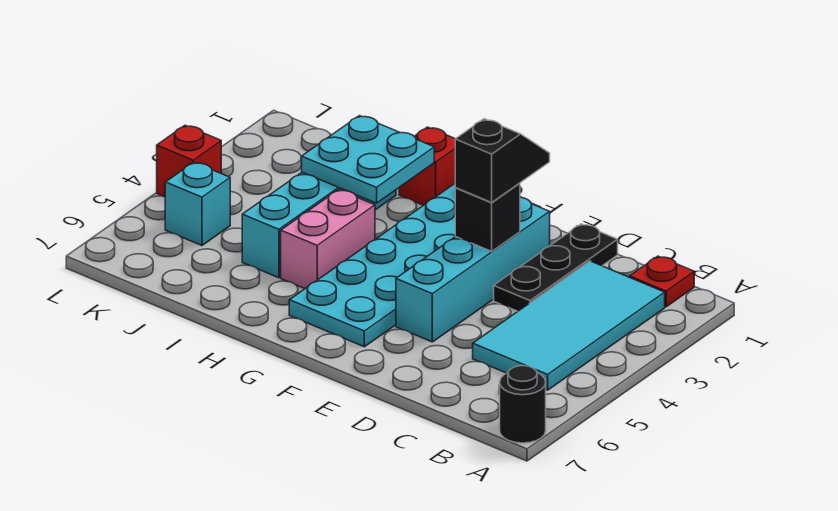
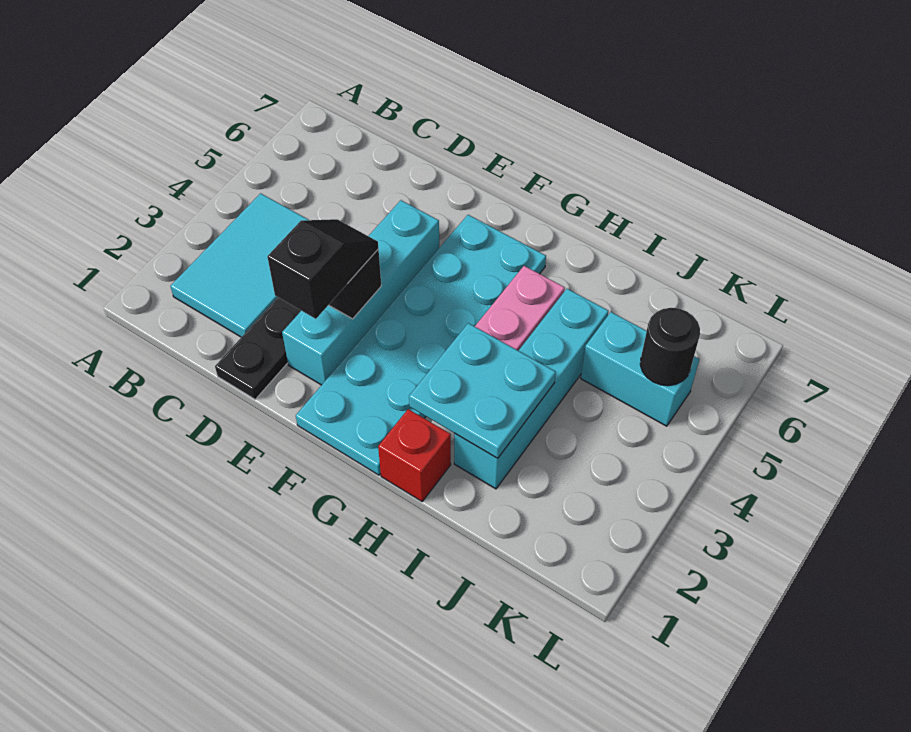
black 1x1 round brick [499,366,546,443] -> black 1x1 round brick moved to [640,308,700,386]
red 1x1 plate [630,256,694,307] -> none
cyan 2x4 tile [473,261,665,390] -> cyan 2x3 tile [170,193,308,337]
black 1x2 slope [455,119,550,202] -> black 1x2 slope turned to [267,219,378,319]
cyan 1x1 brick [165,162,230,245] -> cyan 1x2 brick [581,312,699,426]
red 1x1 brick [157,125,221,197] -> none

